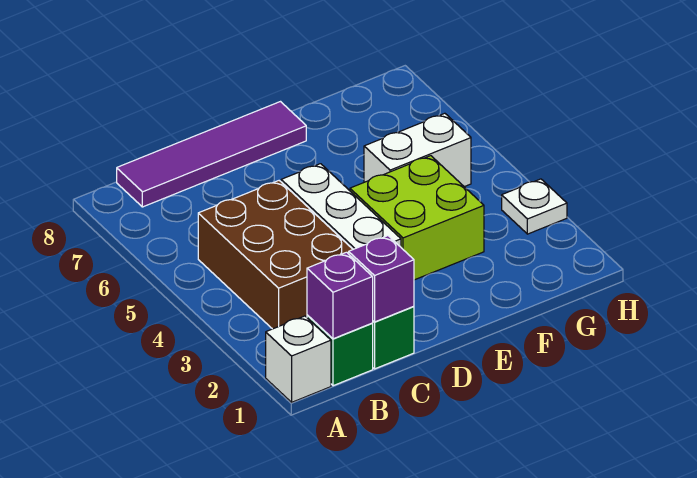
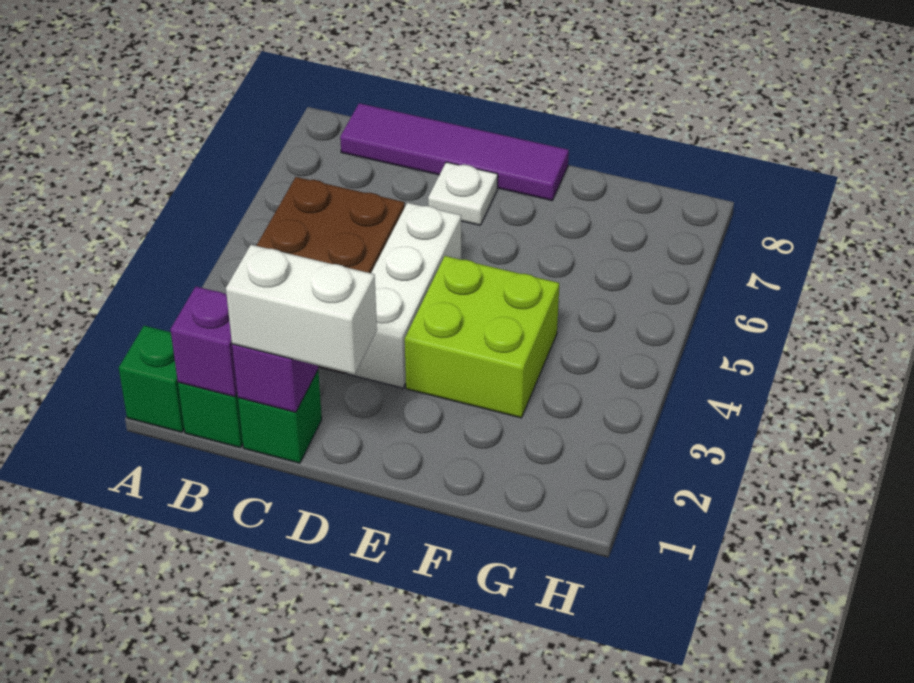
white 1x1 brick [266,316,331,402] -> green 1x1 brick [119,326,184,432]
white 1x2 brick [364,113,471,187] -> white 1x2 brick moved to [226,245,377,375]
white 1x1 plate [502,179,567,234] -> white 1x1 plate moved to [428,162,498,225]

